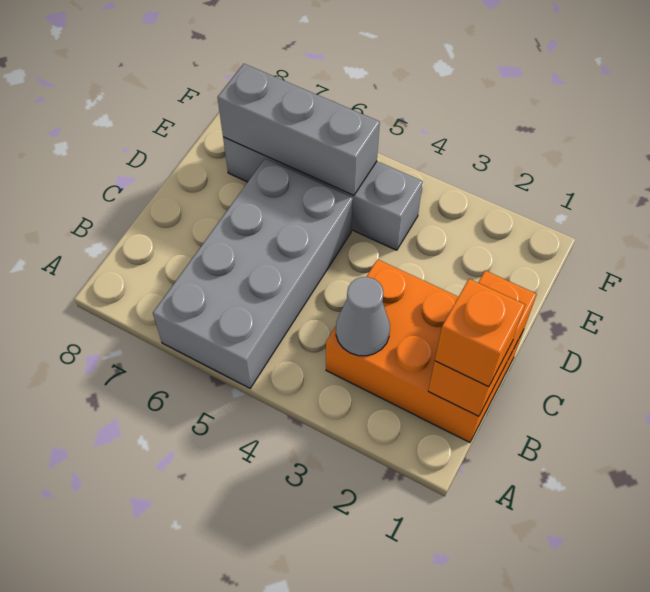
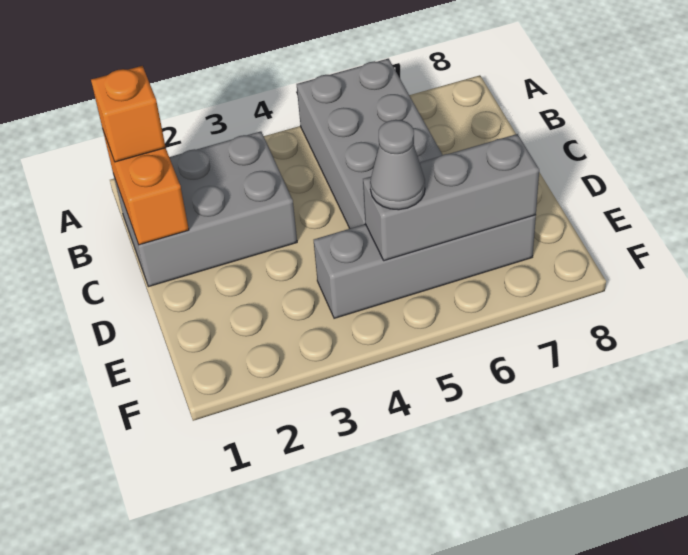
orange 2x3 brick [326,259,523,442] -> grey 2x3 brick [114,131,297,287]
grey 1x1 cone [336,277,390,356] -> grey 1x1 cone moved to [370,120,425,210]

